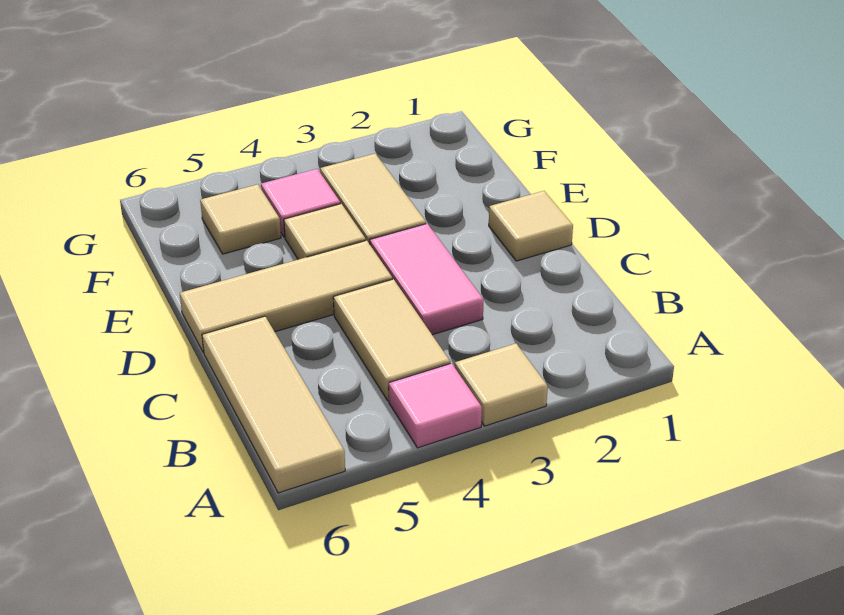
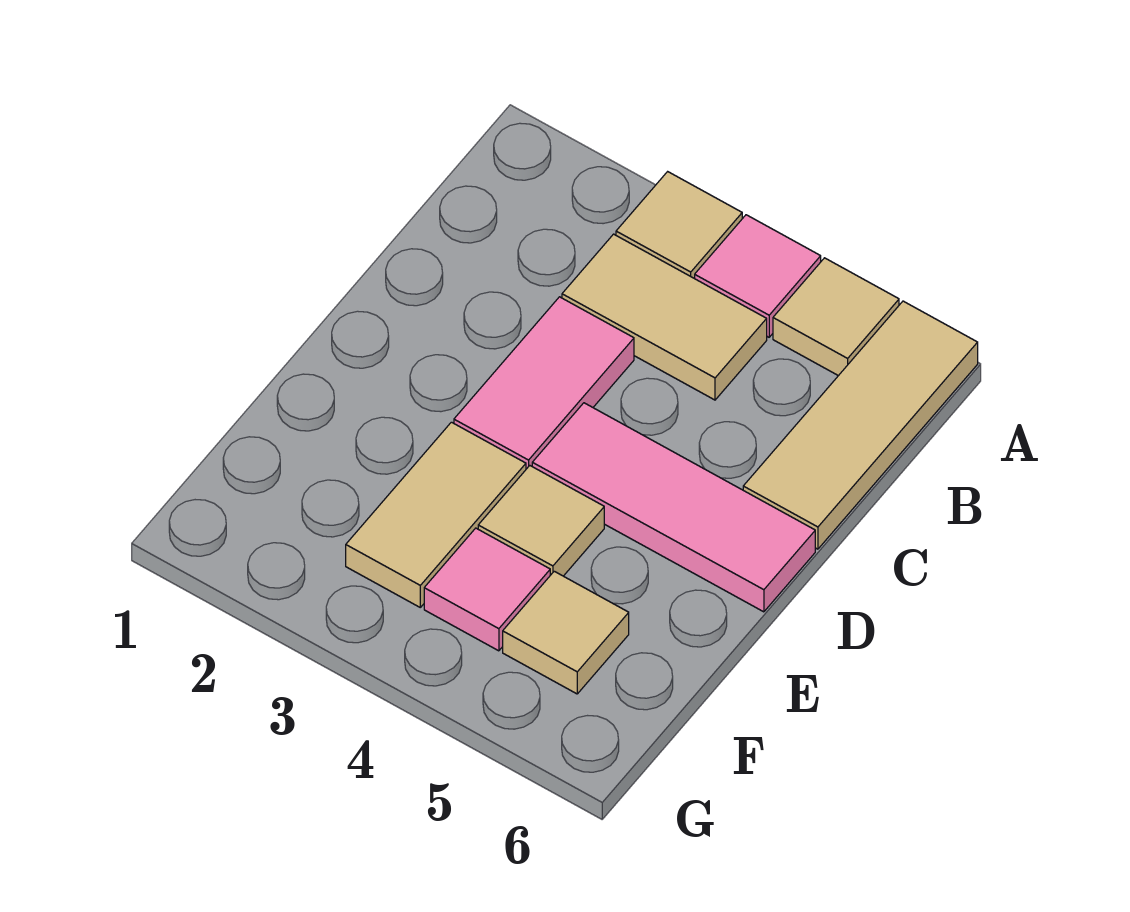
tan 1x2 tile [333,279,450,401] -> tan 1x2 tile turned to [562,234,767,400]
tan 1x1 tile [489,191,573,261] -> tan 1x1 tile moved to [773,258,899,376]
tan 1x3 tile [180,240,392,353] -> pink 1x3 tile [532,403,815,612]

